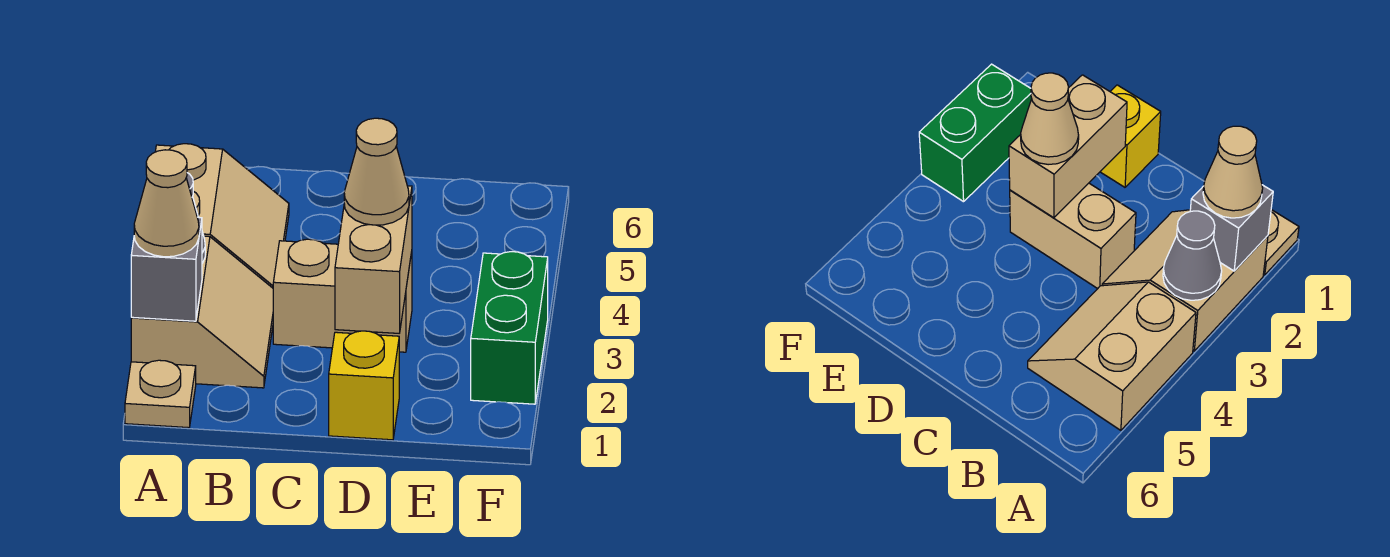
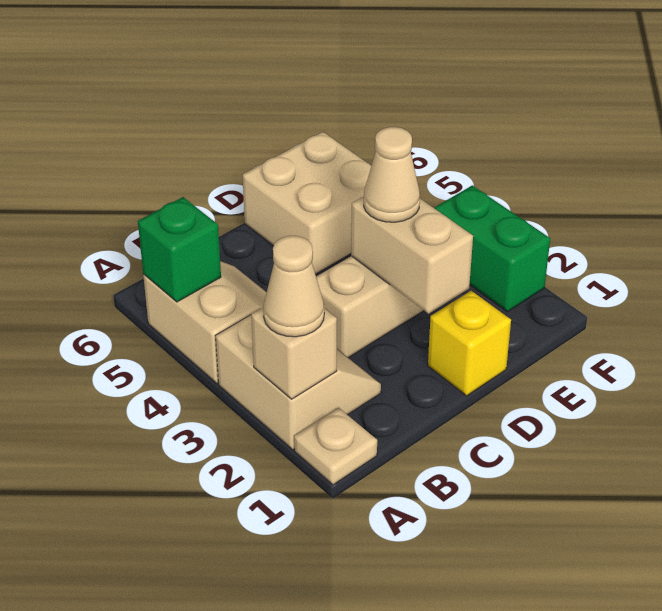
grey 1x1 brick [131,217,202,321] -> tan 1x1 brick [251,308,337,399]
grey 1x1 cone [1163,211,1222,300] -> none
none -> green 1x1 brick [138,197,221,302]
none -> tan 2x2 brick [243,132,371,274]

